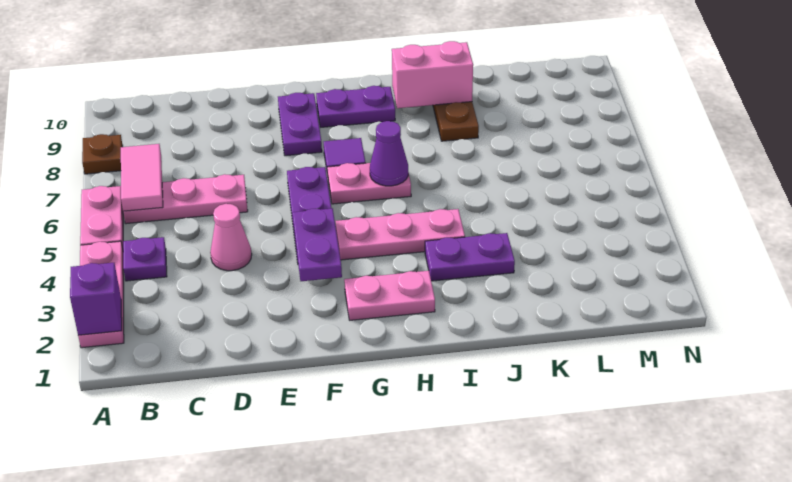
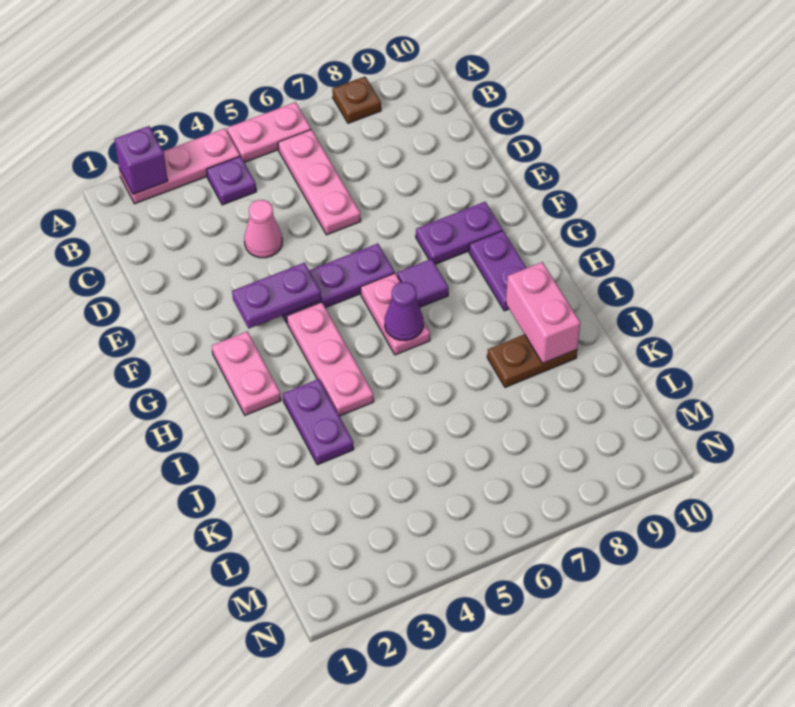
pink 1x2 tile [121,144,163,211] -> none

